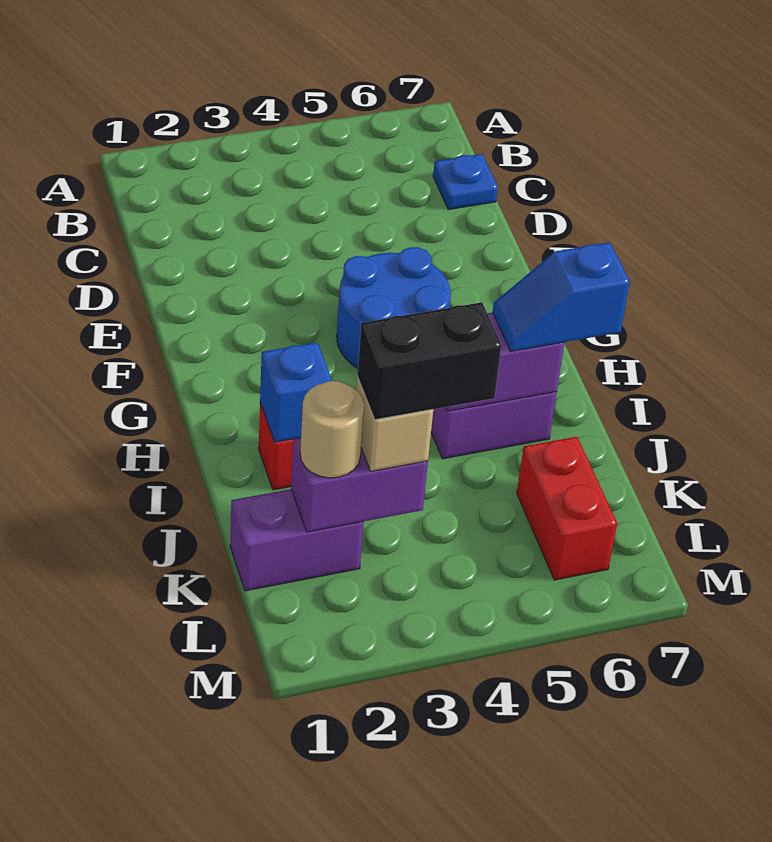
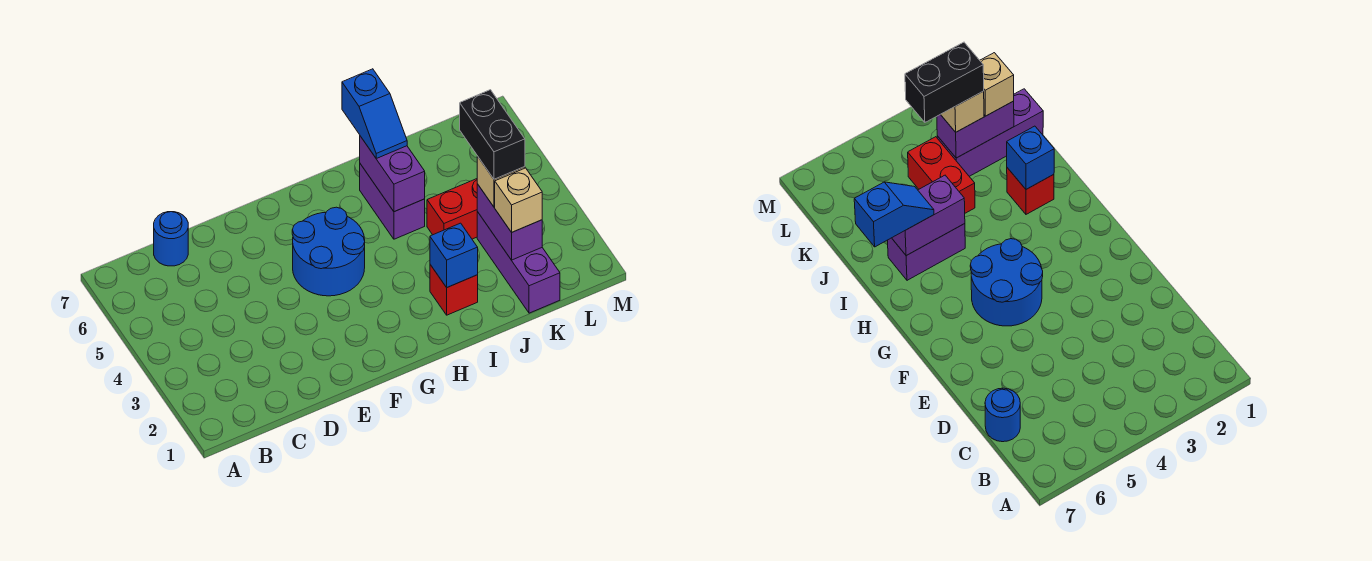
blue 1x1 plate [433,154,498,210] -> blue 1x1 round brick [154,212,188,266]
purple 1x2 brick [230,489,364,591] -> purple 1x3 brick [477,212,560,313]
tan 1x1 round brick [300,381,364,478] -> tan 1x1 brick [495,168,542,232]
red 1x2 brick [517,437,617,580] -> red 1x2 brick moved to [427,179,477,239]

